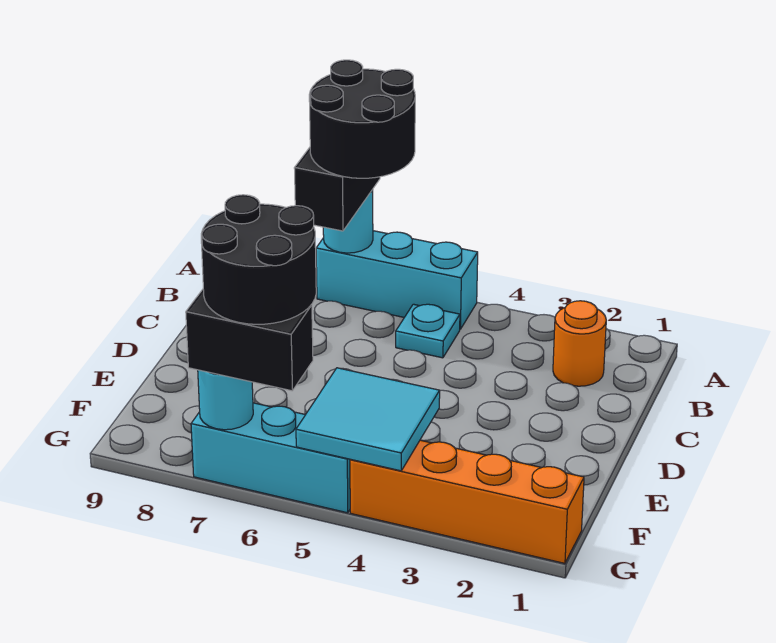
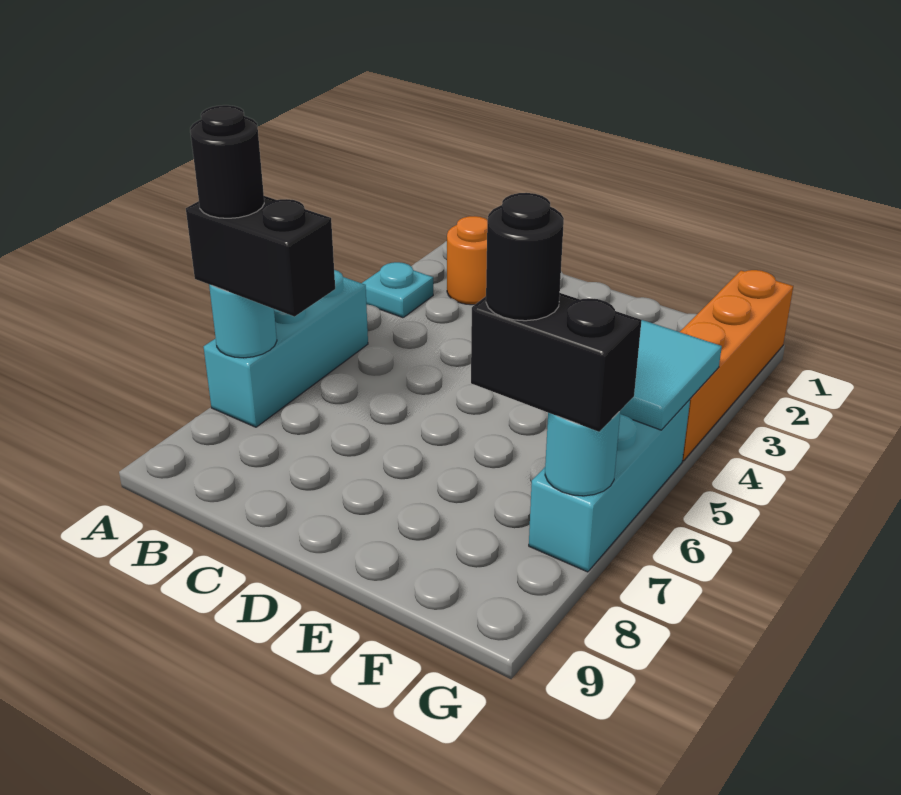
black 2x2 round brick [309,60,415,178] -> black 1x1 round brick [190,105,264,218]
cyan 1x1 plate [396,304,460,358] -> cyan 1x1 plate moved to [362,262,433,318]
black 2x2 round brick [201,195,316,324] -> black 1x1 round brick [486,193,564,321]
black 1x2 brick [186,289,313,391] -> black 1x2 brick turned to [471,293,642,432]

